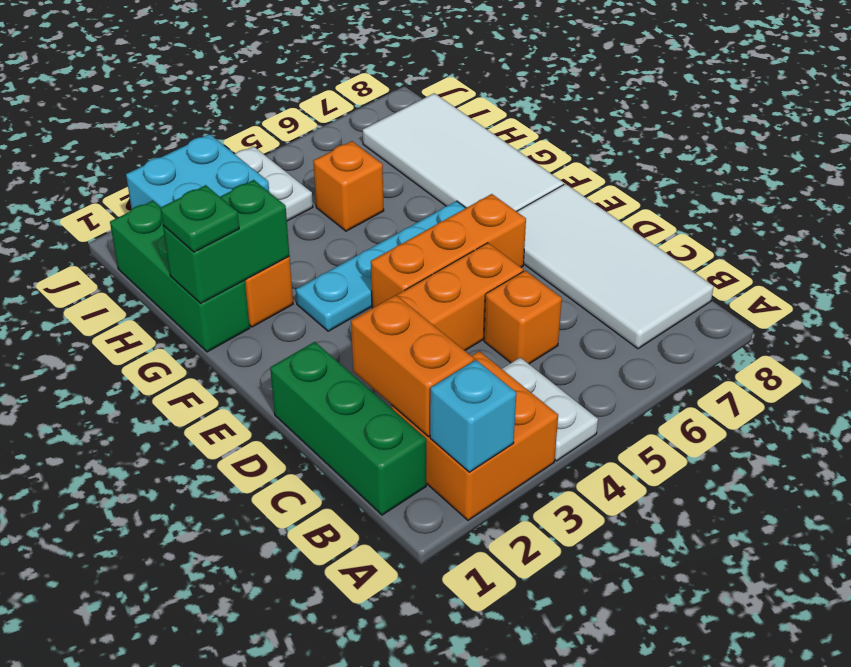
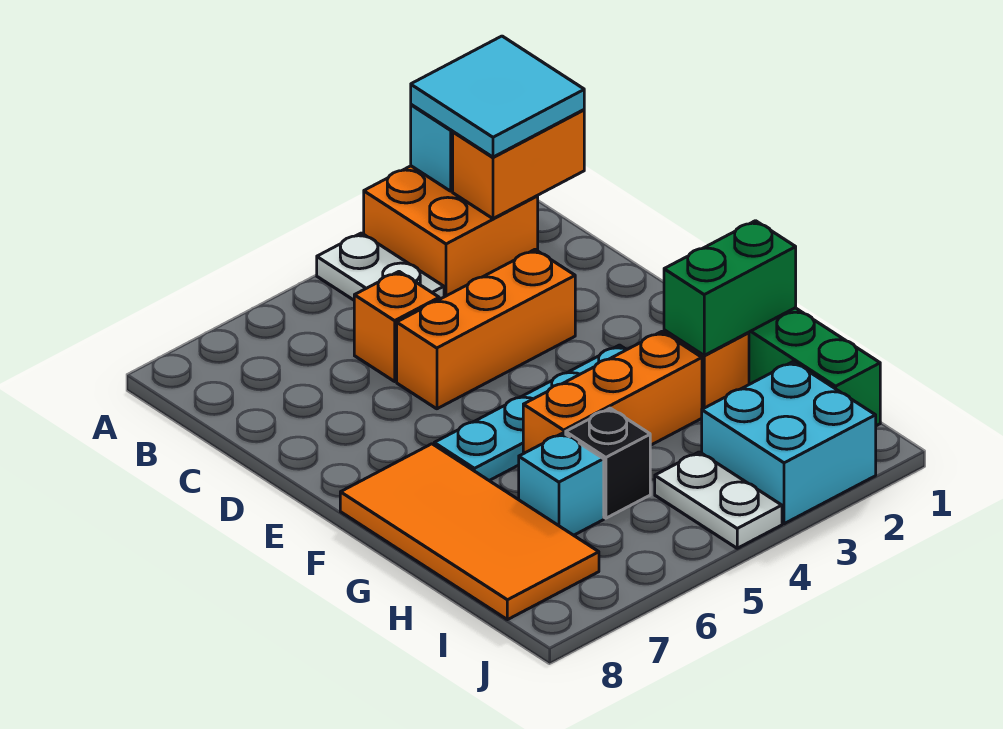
none -> cyan 2x2 tile [411,36,584,157]
green 1x3 brick [270,342,426,515] -> none
orange 1x2 brick [351,295,474,437] -> orange 1x2 brick turned to [453,110,584,219]
white 2x4 tile [516,184,714,349] -> none
orange 1x3 brick [371,194,526,308] -> orange 1x3 brick moved to [523,332,702,454]
white 2x4 tile [363,93,564,211] -> orange 2x4 tile [340,444,599,620]
green 1x1 plate [160,185,239,252] -> none
orange 1x1 brick [313,141,384,231] -> black 1x1 brick [566,408,650,518]
none -> cyan 1x1 brick [519,433,604,535]

